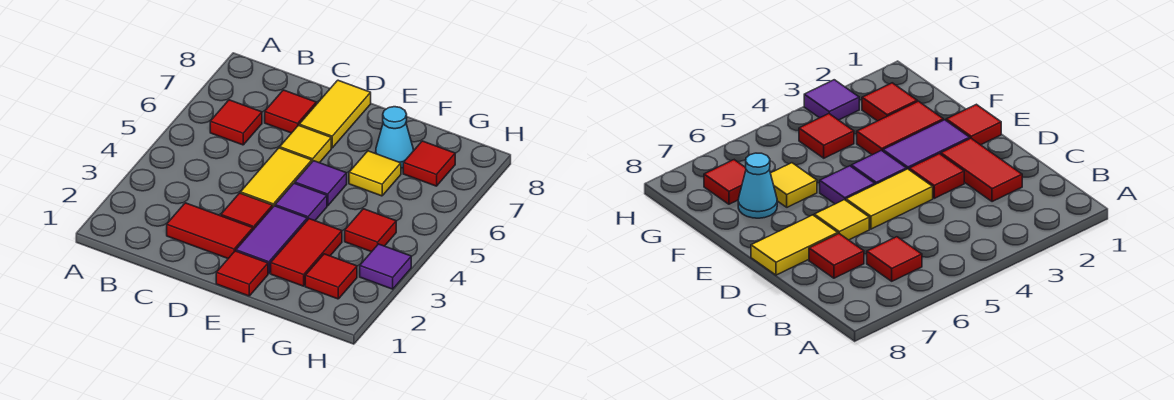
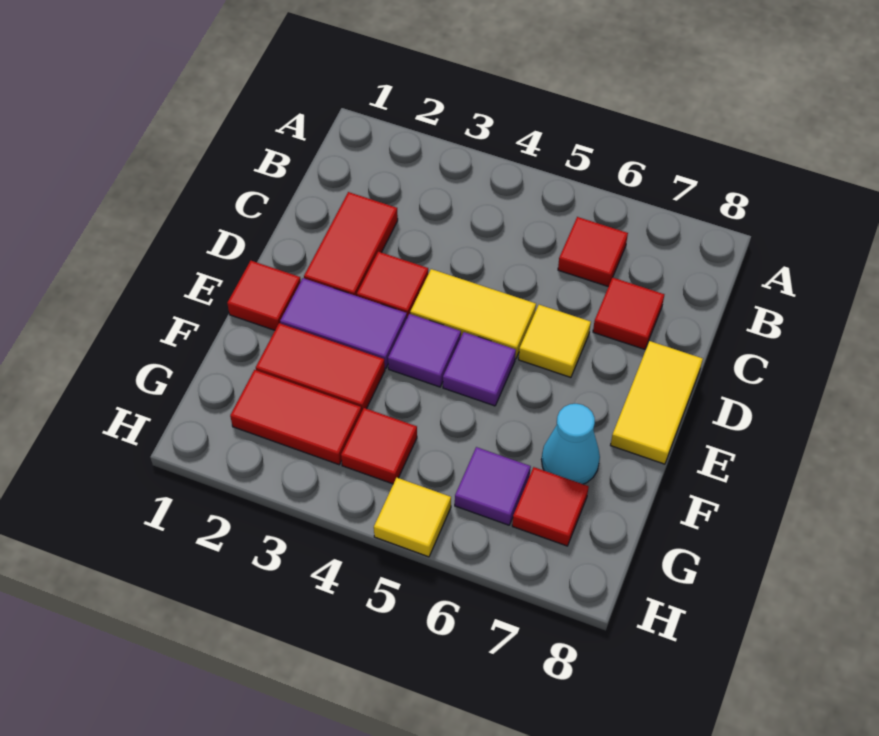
yellow 1x2 tile [299,80,371,148] -> yellow 1x2 tile turned to [611,341,703,464]
yellow 1x1 tile [349,151,401,196] -> yellow 1x1 tile moved to [374,478,451,557]
red 1x1 tile [305,254,357,299] -> red 1x2 tile [230,370,361,465]
purple 1x1 tile [360,244,411,289] -> purple 1x1 tile moved to [455,447,531,525]

